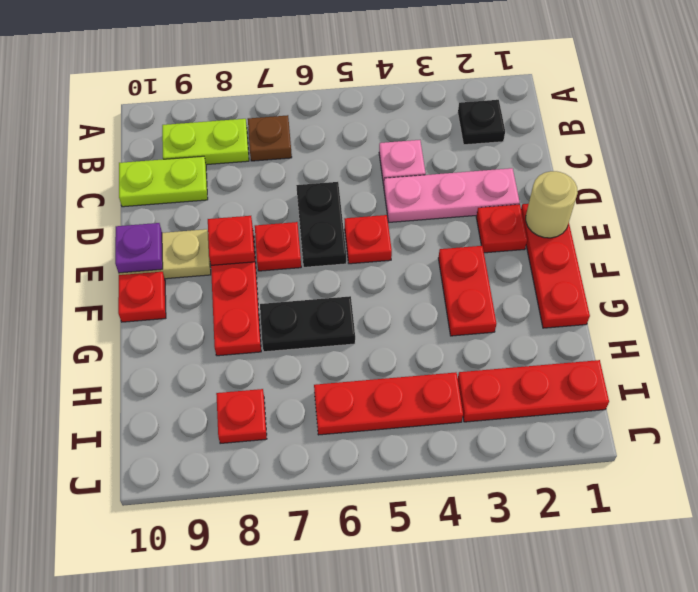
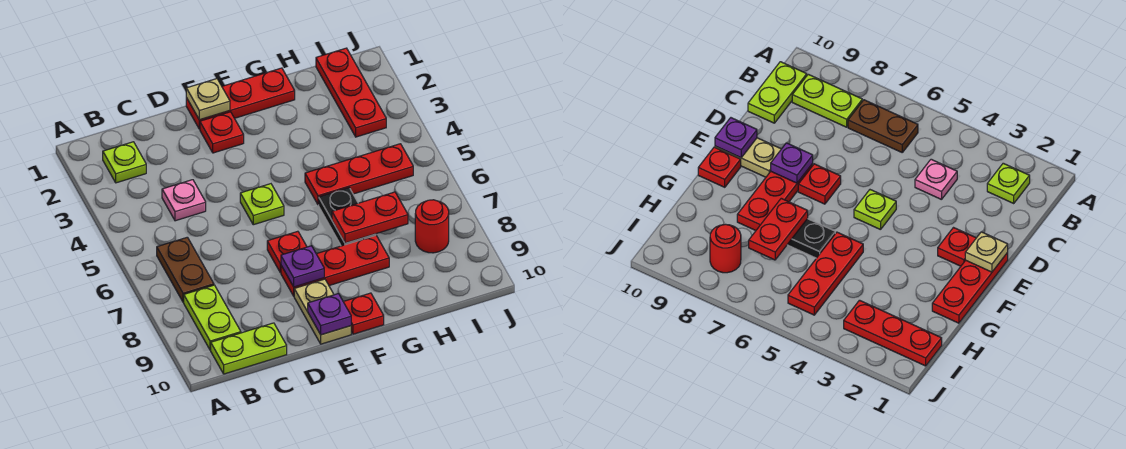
black 1x1 plate [458,100,505,145] -> lime 1x1 plate [103,142,146,183]
brown 1x1 plate [248,115,292,161] -> brown 1x2 plate [157,237,214,302]
lime 1x2 plate [119,156,208,207] -> lime 1x2 plate turned to [211,323,287,374]
pink 1x3 plate [384,168,520,222] -> none
black 1x2 plate [296,182,346,267] -> none
tan 1x1 round brick [526,171,578,238] -> tan 1x1 plate [186,79,230,120]
red 1x1 plate [345,215,392,264] -> lime 1x1 plate [240,184,284,225]
red 1x1 plate [208,216,255,265] -> purple 1x1 plate [281,246,324,287]
red 1x2 plate [438,246,496,336] -> red 1x2 plate moved to [332,192,408,243]
red 1x3 plate [314,372,463,435] -> red 1x3 plate turned to [305,144,413,205]
red 1x1 plate [216,389,267,444] -> red 1x1 round brick [415,200,449,253]

